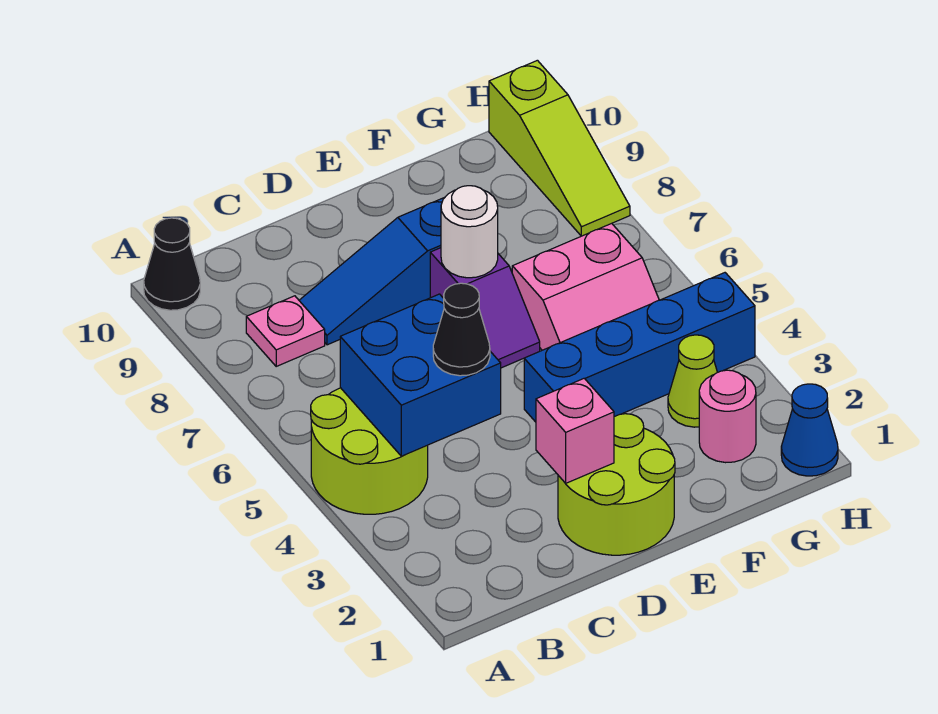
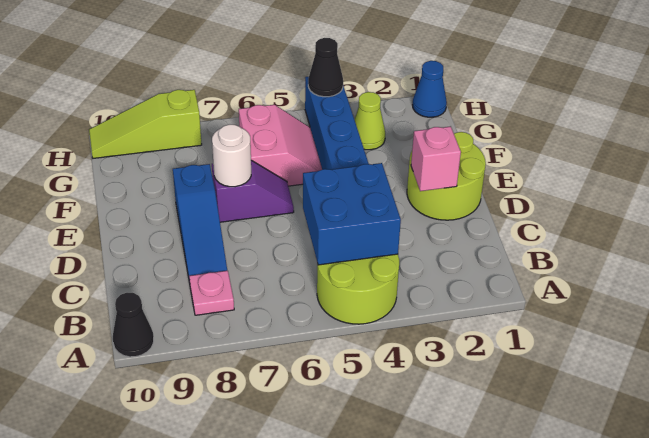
black 1x1 cone [433,283,490,376] -> black 1x1 cone moved to [308,38,343,97]
pink 1x1 round brick [699,370,756,463] -> none
lime 1x3 slope [489,60,630,236] -> lime 1x3 slope turned to [89,90,202,158]

